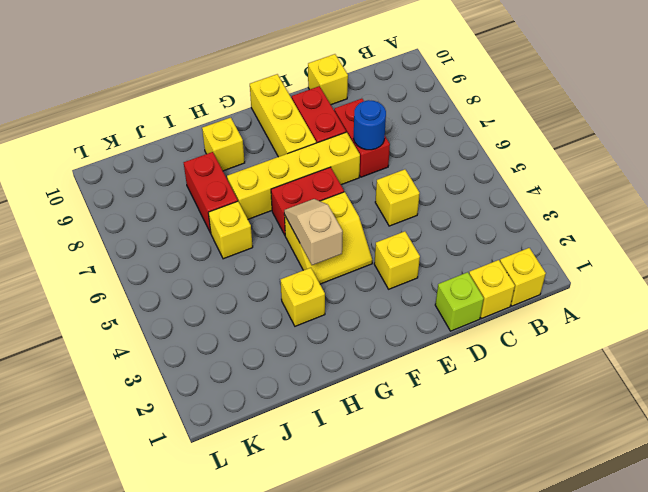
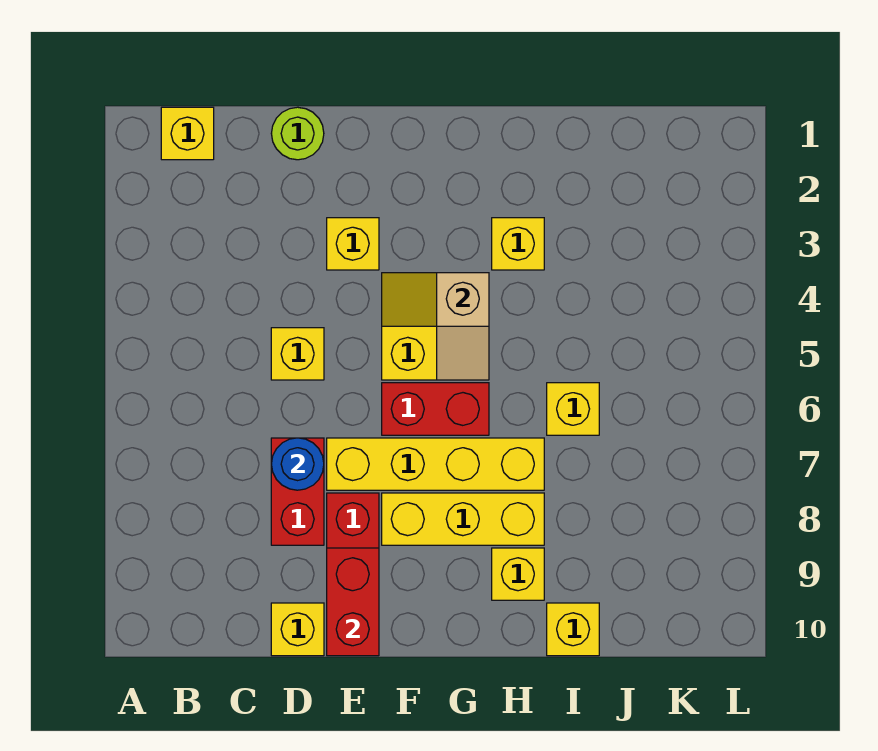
yellow 1x1 brick [469,260,515,319] -> yellow 1x1 brick moved to [547,603,599,656]
lime 1x1 brick [435,272,484,331] -> lime 1x1 round brick [271,107,324,160]
yellow 1x3 brick [250,74,316,157] -> yellow 1x3 brick turned to [382,493,544,545]
red 1x2 brick [184,152,238,233] -> red 1x2 brick moved to [327,548,379,656]

